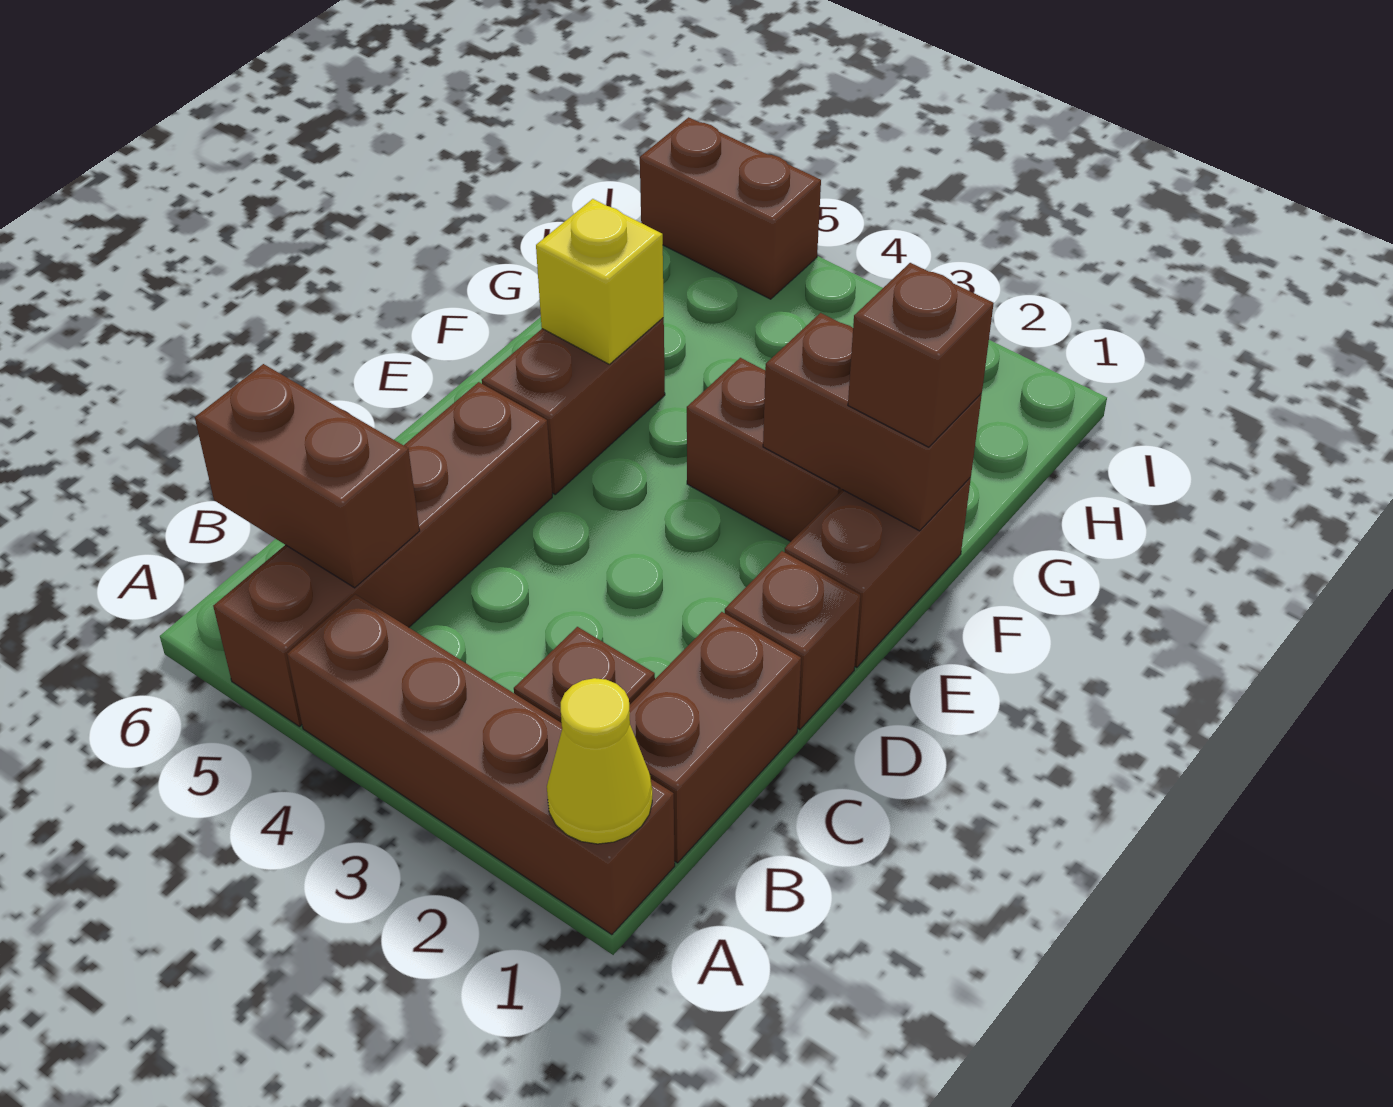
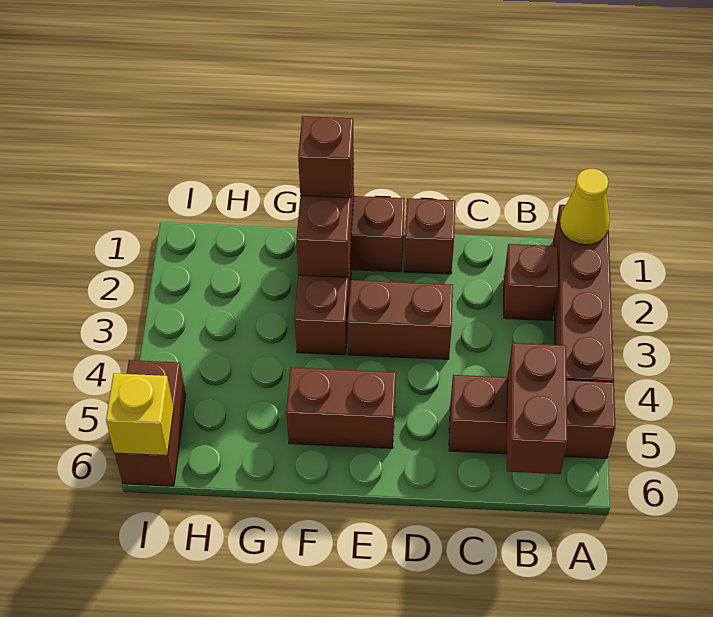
brown 1x4 brick [213,382,552,727] -> brown 1x3 brick [449,375,615,458]
brown 1x2 brick [629,612,801,863] -> brown 1x2 brick moved to [348,280,453,359]
yellow 1x1 brick [536,199,664,364] -> yellow 1x1 brick moved to [106,373,174,456]

